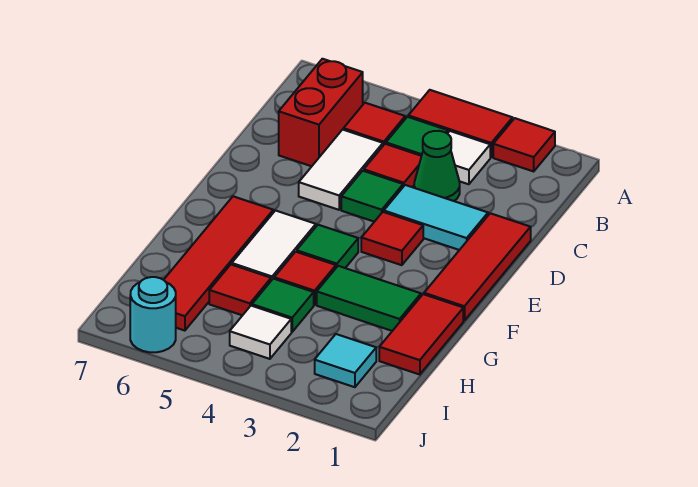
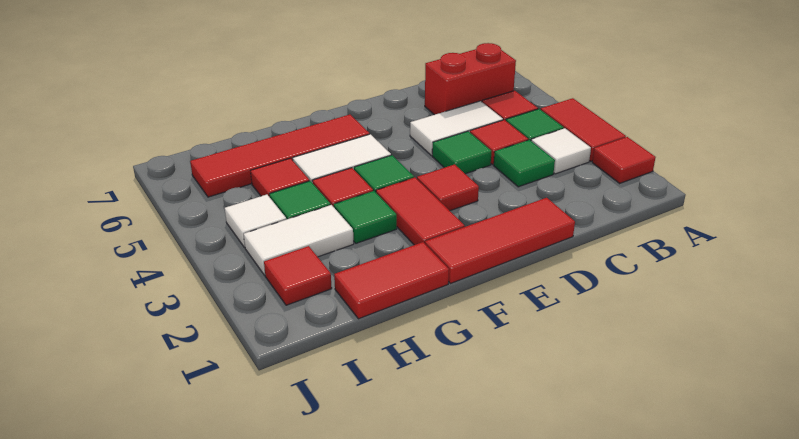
green 1x1 cone [414,131,460,201] -> green 1x1 tile [494,140,555,187]
cyan 1x2 tile [384,185,488,250] -> none
none -> red 1x2 tile [376,178,465,245]
green 1x2 tile [317,266,421,331] -> green 1x1 tile [334,191,397,243]
none -> white 1x2 tile [244,205,354,275]
cyan 1x1 tile [315,334,376,387] -> red 1x1 tile [264,246,332,305]
cyan 1x1 round brick [130,277,176,352] -> none

